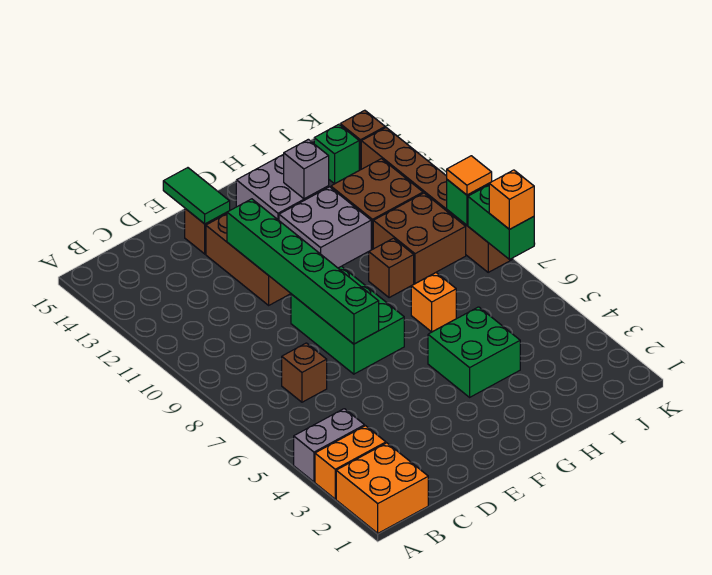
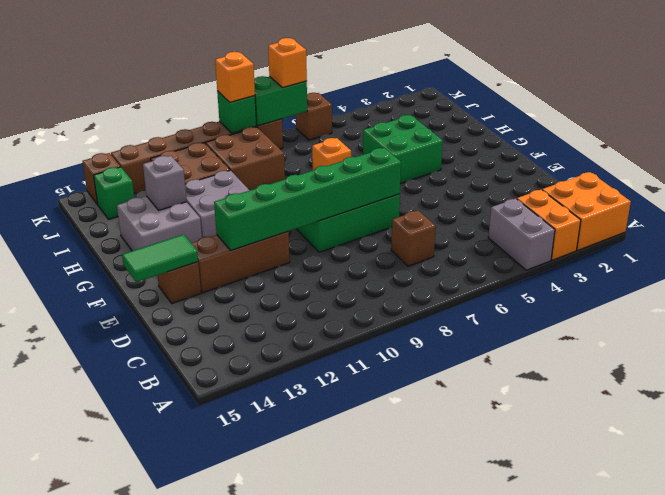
brown 1x1 brick [369,238,414,298] -> brown 1x1 brick moved to [296,93,332,140]
orange 1x1 tile [447,156,492,195] -> orange 1x1 brick [215,52,255,102]

